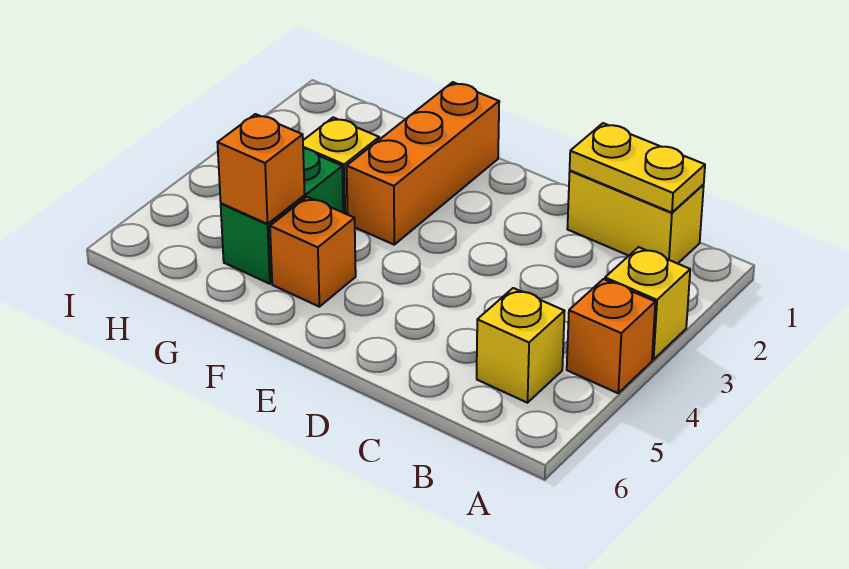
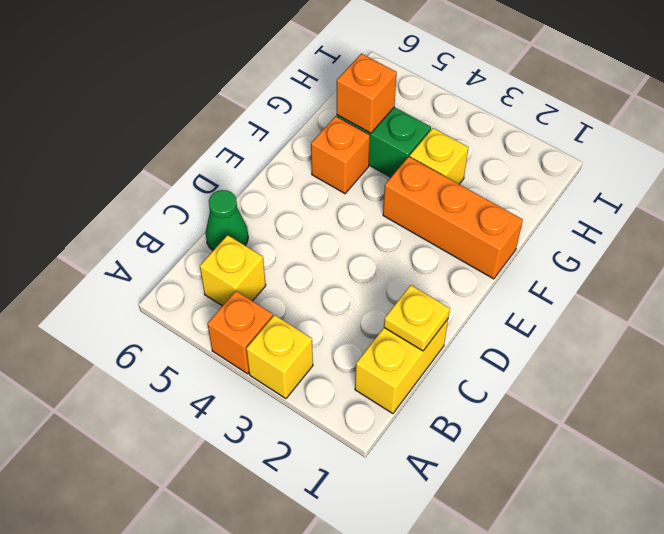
yellow 1x2 plate [570,123,705,213] -> yellow 1x1 plate [384,285,450,351]
none -> green 1x1 cone [205,190,248,250]

